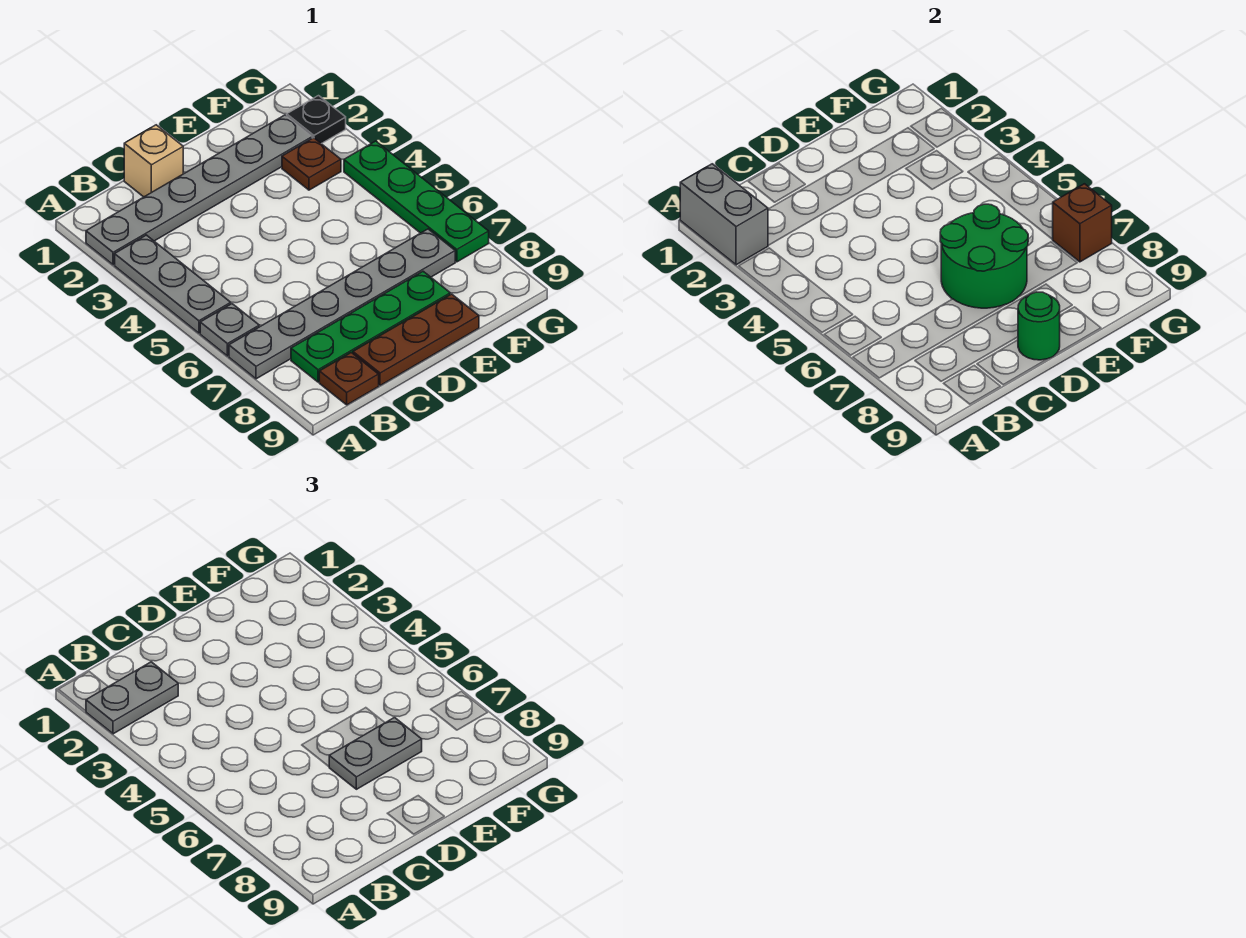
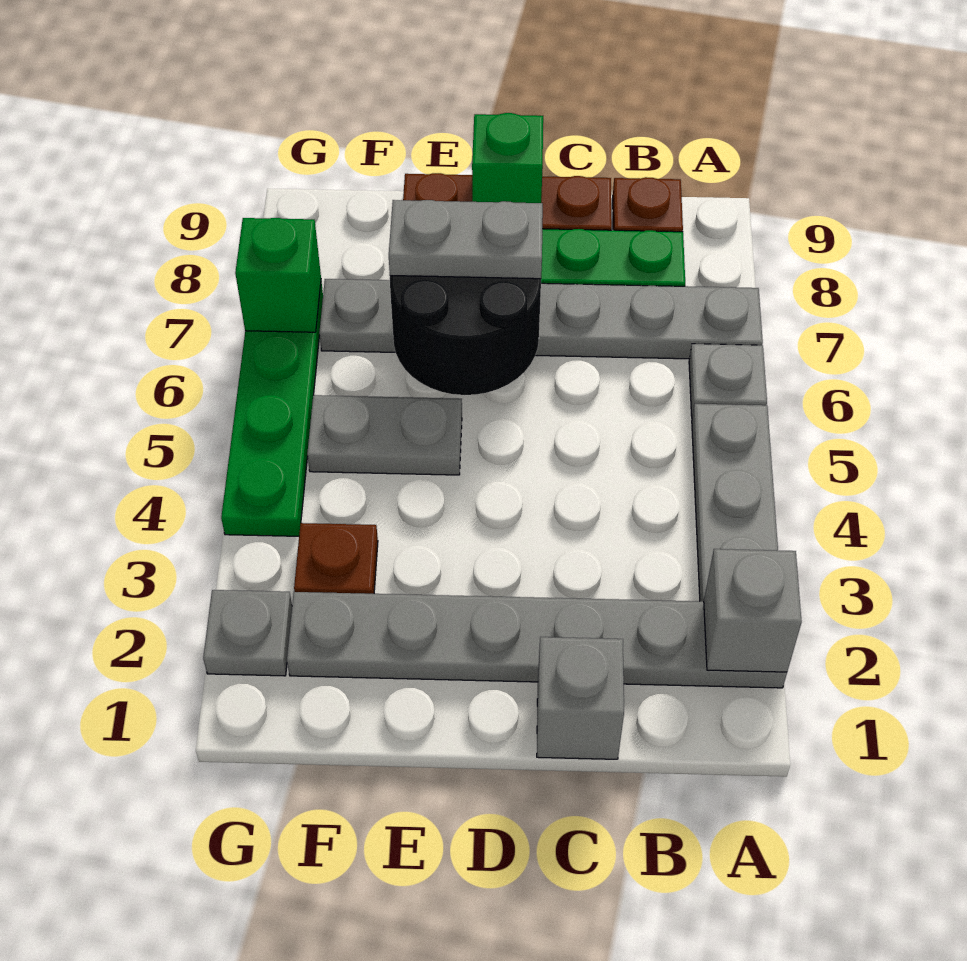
grey 1x2 brick [680,164,768,265] -> grey 1x1 brick [704,549,802,672]
grey 1x2 plate [86,662,178,734] -> grey 1x2 plate moved to [307,395,462,475]
tan 1x1 brick [124,125,183,197] -> grey 1x1 brick [537,637,624,759]
green 2x2 round brick [940,204,1028,308] -> black 2x2 round brick [390,276,541,395]
green 1x1 round brick [1018,292,1060,360] -> green 1x1 brick [472,113,543,203]
black 1x1 plate [287,96,346,144] -> grey 1x1 plate [203,590,292,676]
brown 1x1 brick [1052,184,1112,262] -> green 1x1 brick [235,218,321,332]

